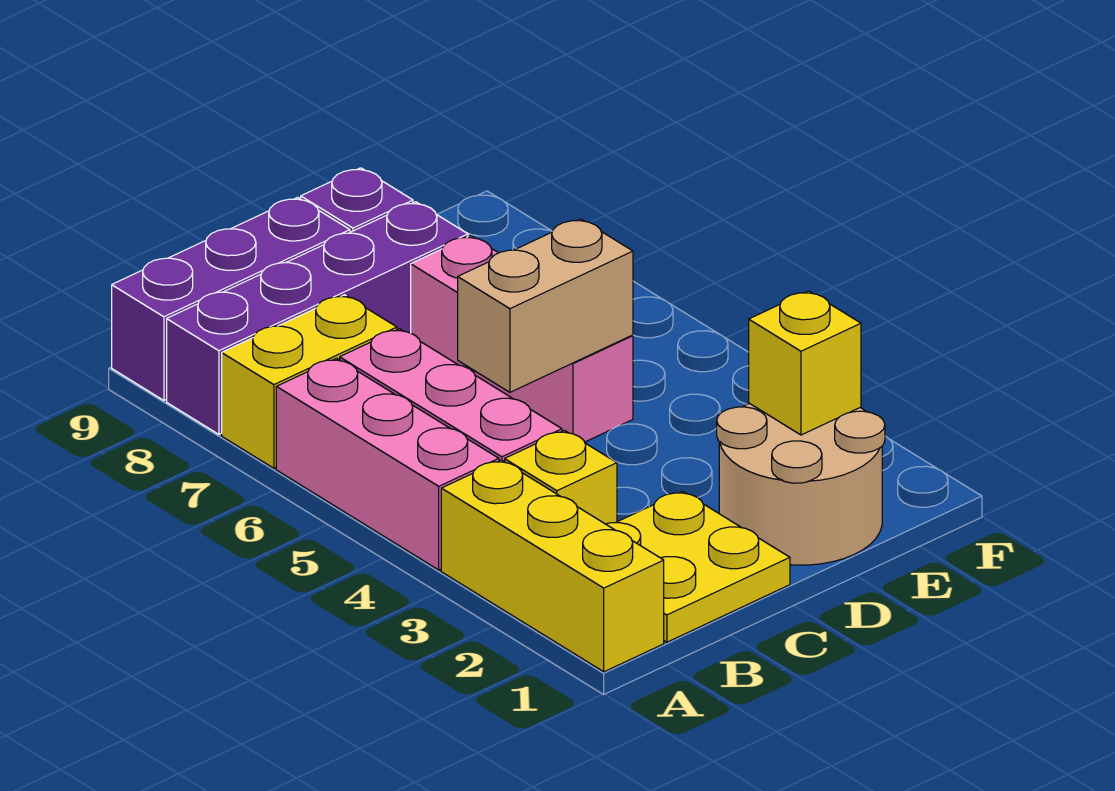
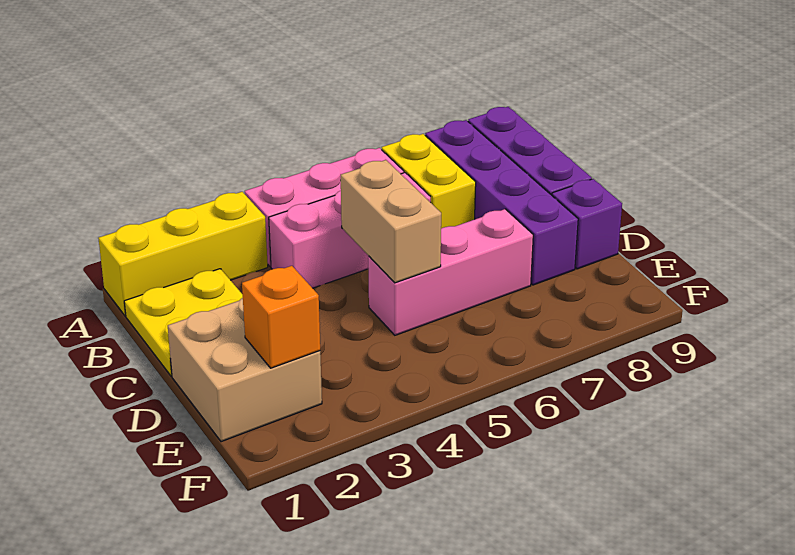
yellow 1x1 brick [505,431,617,524] -> none
tan 2x2 round brick [717,403,885,565] -> tan 2x2 brick [168,298,322,442]
yellow 1x1 brick [749,291,861,435] -> orange 1x1 brick [242,266,320,368]

